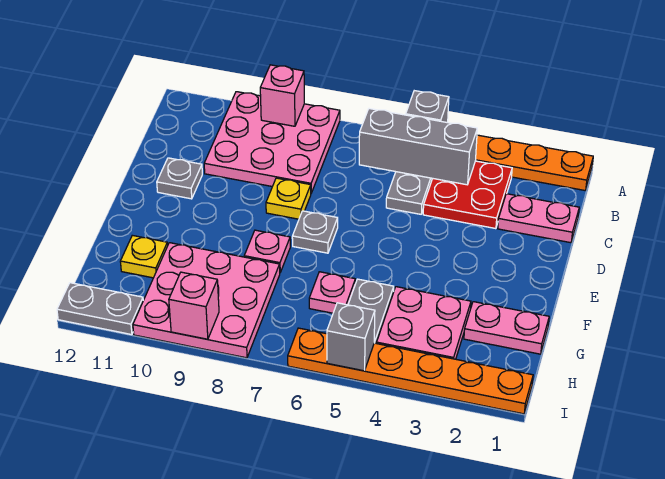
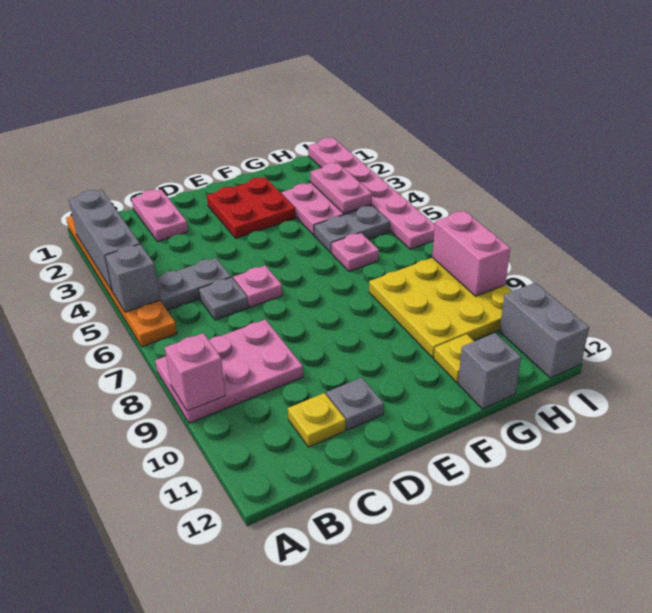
pink 3x3 plate [204,92,340,193] -> pink 2x3 plate [155,320,303,423]
red 2x2 plate [423,161,512,229] -> red 2x2 plate moved to [207,177,296,238]
grey 1x3 brick [359,109,477,185] -> grey 1x3 brick moved to [69,190,140,290]
yellow 1x1 plate [266,178,311,219] -> yellow 1x1 plate moved to [288,393,346,447]
grey 1x1 plate [292,211,338,253] -> grey 1x1 plate moved to [199,277,248,320]
pink 1x1 plate [244,230,290,272] -> pink 1x1 plate moved to [233,266,282,307]
pink 1x2 plate [464,302,549,354] -> pink 1x2 plate moved to [311,163,372,213]
pink 3x3 plate [133,243,280,358] -> yellow 3x3 plate [369,258,513,358]
orange 1x6 plate [288,328,533,414] -> pink 1x6 plate [308,138,435,249]
grey 1x1 brick [327,303,375,371] -> grey 1x1 brick moved to [458,333,521,409]
pink 1x1 brick [169,272,219,339] -> pink 1x2 brick [432,211,510,296]
grey 1x2 plate [57,283,143,335] -> grey 1x2 brick [499,283,589,378]

